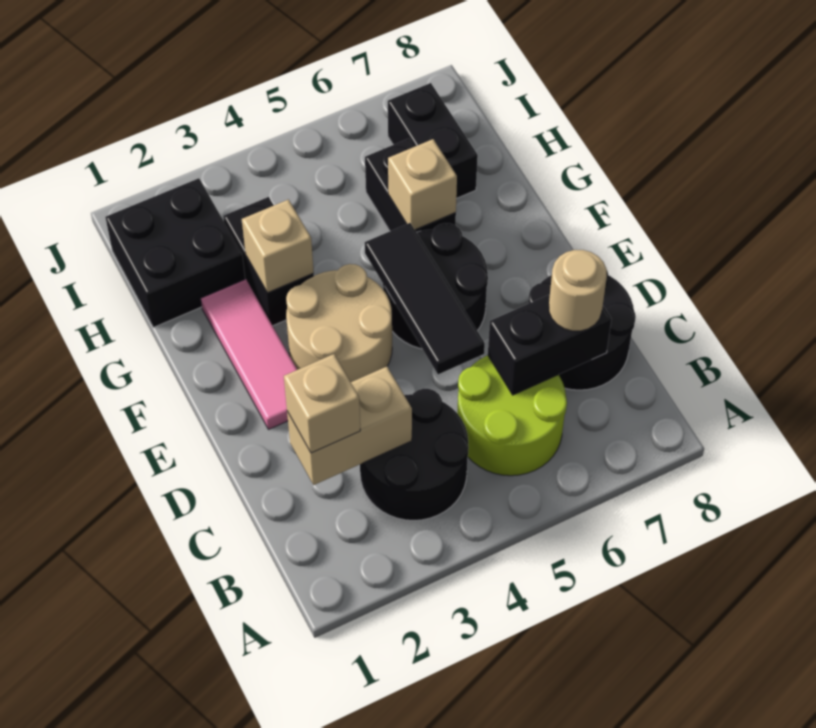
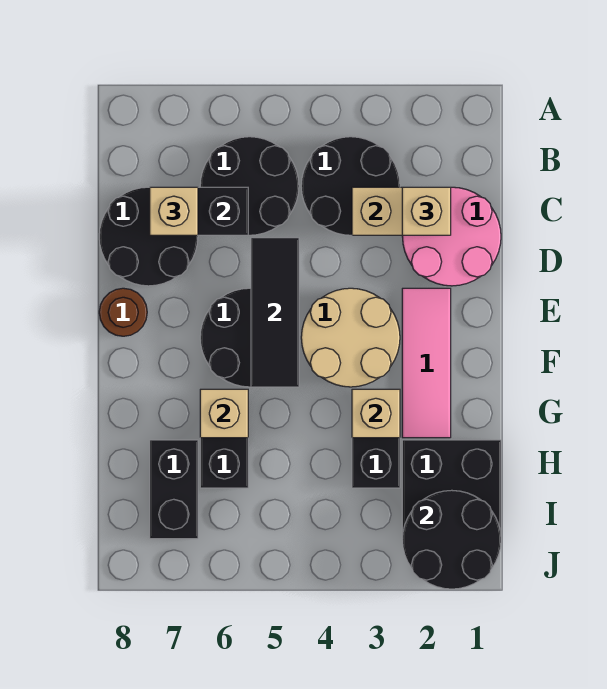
lime 2x2 round brick [457,355,567,476] -> black 2x2 round brick [200,137,299,235]
none -> pink 2x2 round brick [402,187,501,286]
tan 1x1 round brick [549,250,607,331] -> tan 1x1 brick [150,187,198,235]
none -> brown 1x1 round brick [99,288,147,336]
none -> black 2x2 round brick [402,490,501,589]

